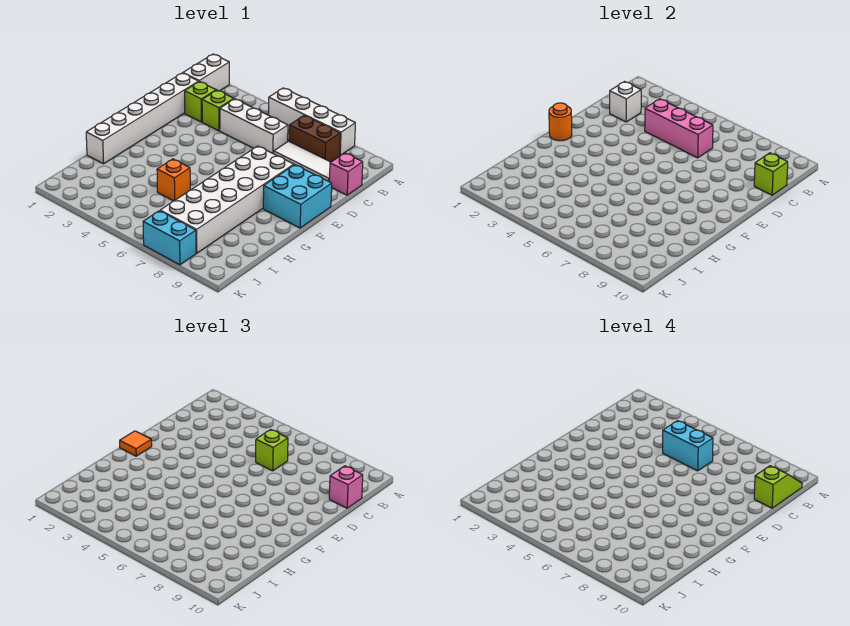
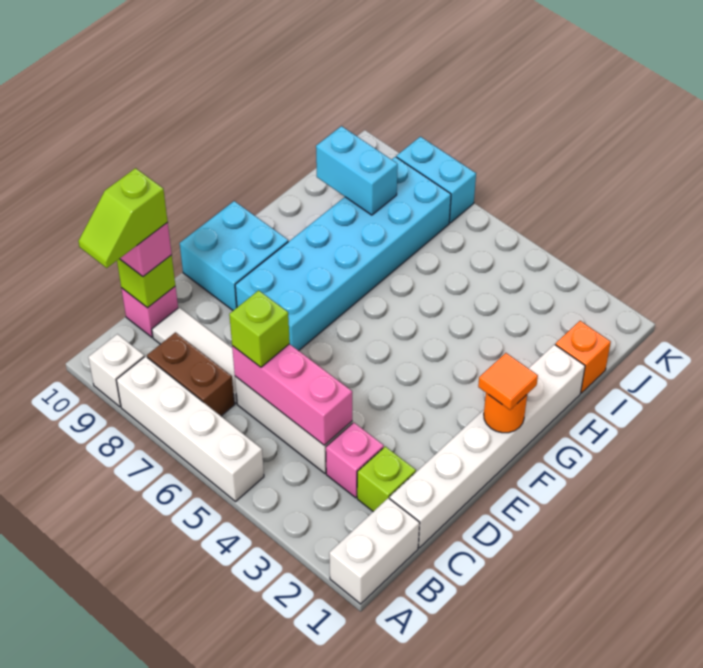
white 1x1 brick [610,82,641,122] -> white 1x1 brick moved to [88,334,144,407]
lime 1x1 brick [202,90,234,131] -> pink 1x1 brick [326,422,384,498]
cyan 1x2 brick [663,421,713,471] -> cyan 1x2 brick moved to [316,126,398,215]
white 2x6 brick [160,146,294,253] -> cyan 2x6 brick [235,157,451,351]
orange 1x1 brick [157,159,190,201] -> orange 1x1 brick moved to [555,321,611,393]

